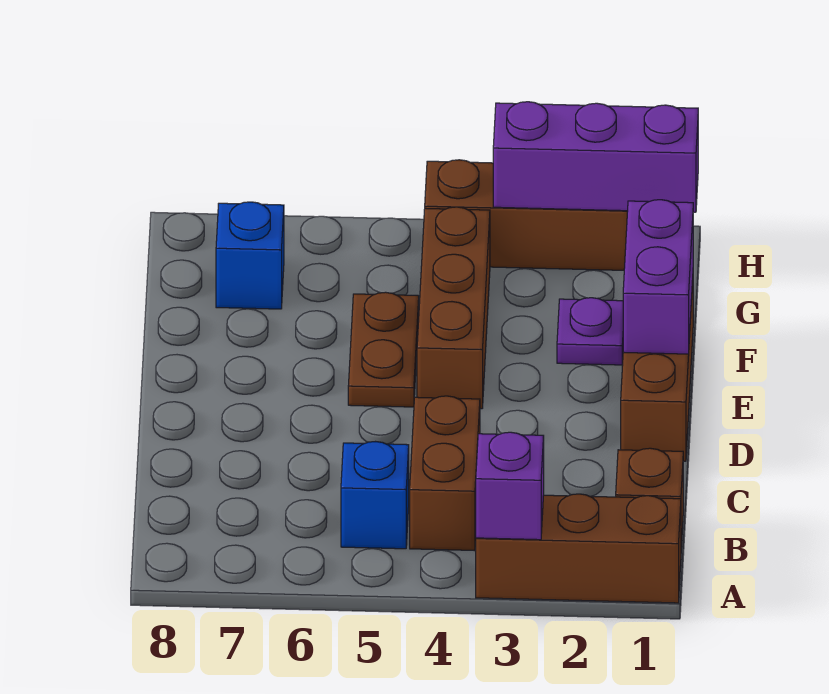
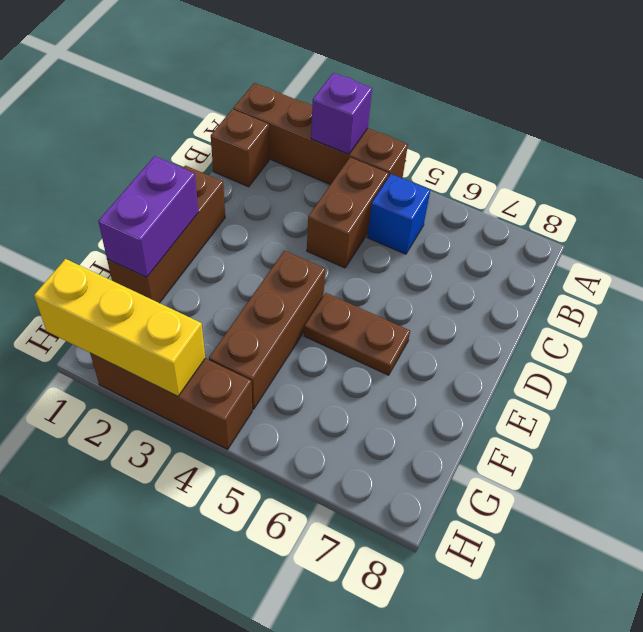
brown 1x3 brick [476,494,681,603] -> brown 1x4 brick [233,83,408,185]
brown 1x2 plate [348,292,419,407] -> brown 1x2 plate turned to [304,293,410,375]
purple 1x1 plate [557,298,623,365] -> none
blue 1x1 brick [216,202,284,309] -> none
purple 1x3 brick [493,102,698,212] -> yellow 1x3 brick [34,259,205,396]

